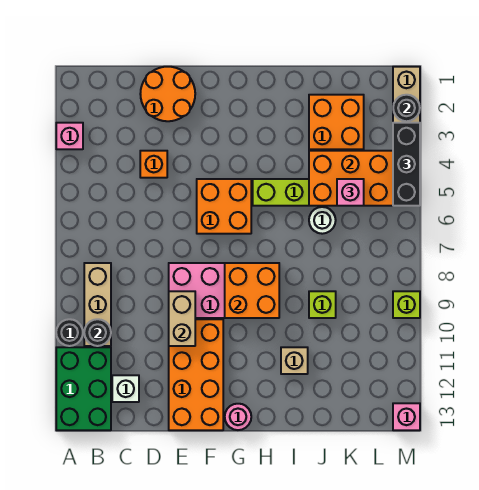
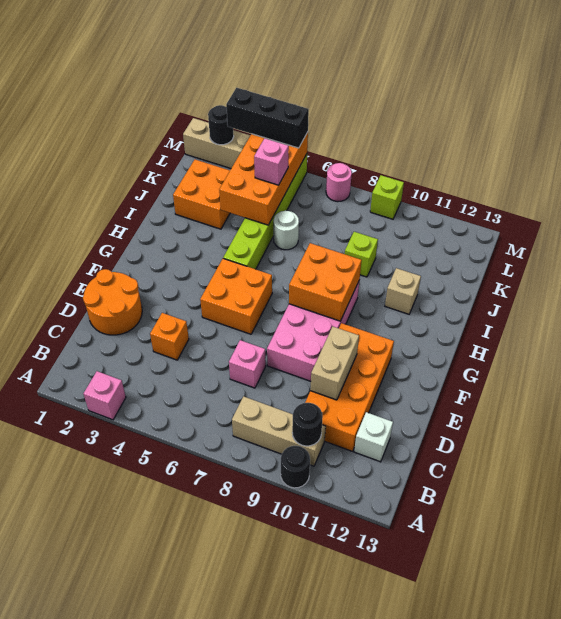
green 2x3 brick [56,347,111,430] -> none
tan 1x2 brick [169,291,195,346] -> tan 1x2 brick turned to [310,327,359,400]
orange 2x4 brick [169,319,223,430] -> orange 2x4 brick turned to [305,323,394,451]
pink 1x1 round brick [225,404,251,430] -> pink 1x1 round brick moved to [326,163,352,202]
pink 1x1 brick [393,403,420,430] -> pink 1x1 brick moved to [229,340,266,388]

